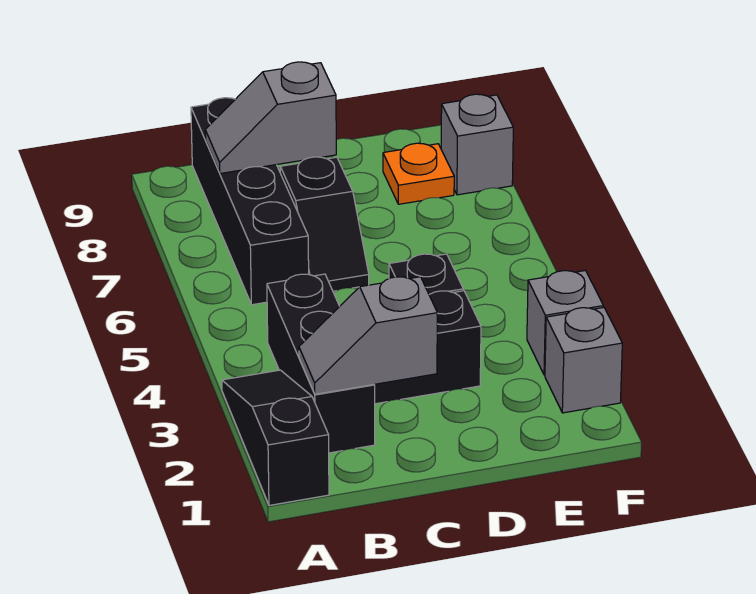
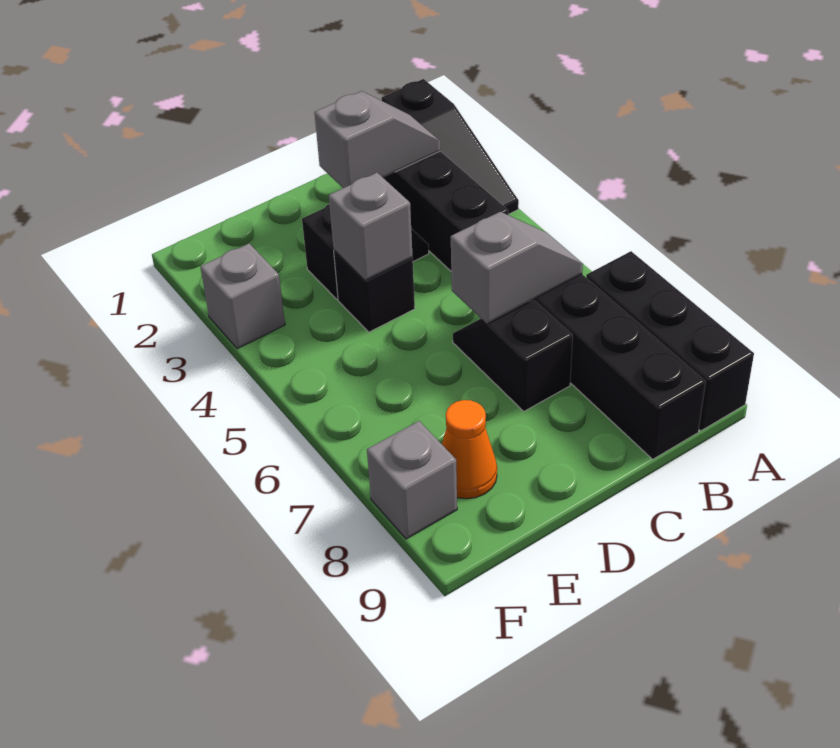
none -> black 1x3 brick [586,251,754,431]
grey 1x2 slope [205,62,336,174] -> grey 1x2 slope moved to [451,212,583,323]
orange 1x1 plate [383,143,454,204] -> orange 1x1 cone [442,400,497,499]
grey 1x1 brick [545,307,622,413] -> grey 1x1 brick moved to [329,173,413,280]

